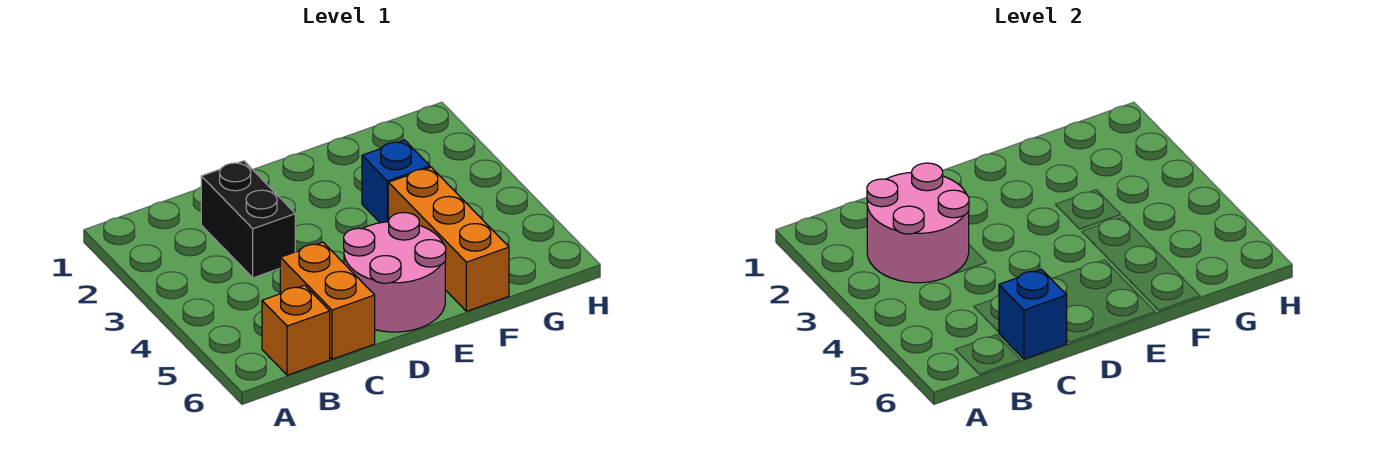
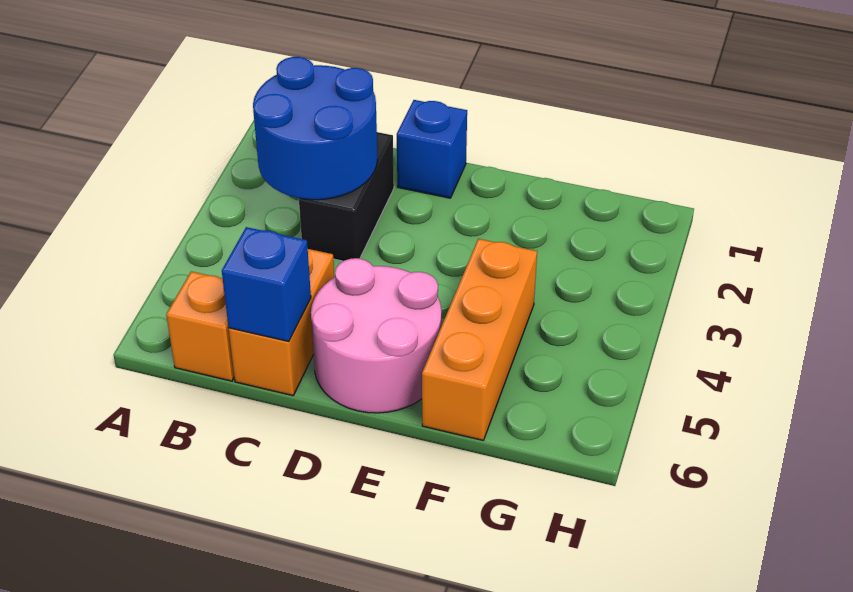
pink 2x2 round brick [867,163,969,283] -> blue 2x2 round brick [253,57,377,200]
blue 1x1 brick [362,140,430,223] -> blue 1x1 brick moved to [397,100,467,198]

